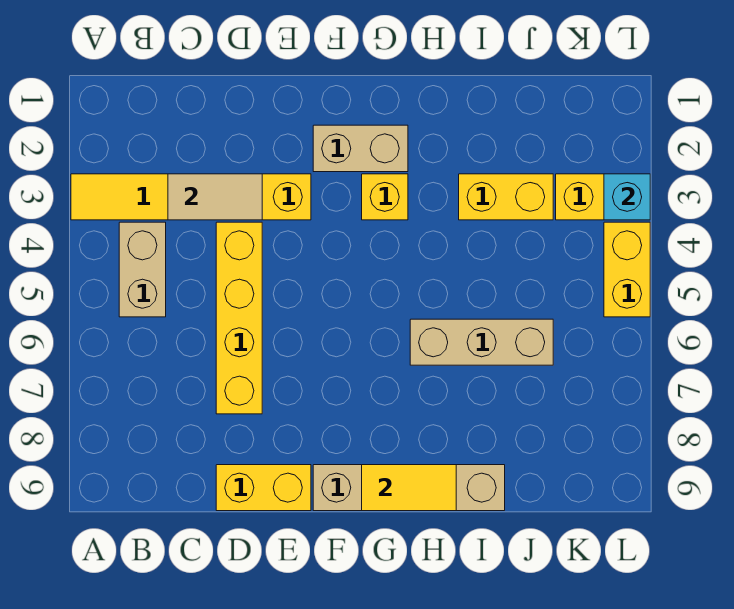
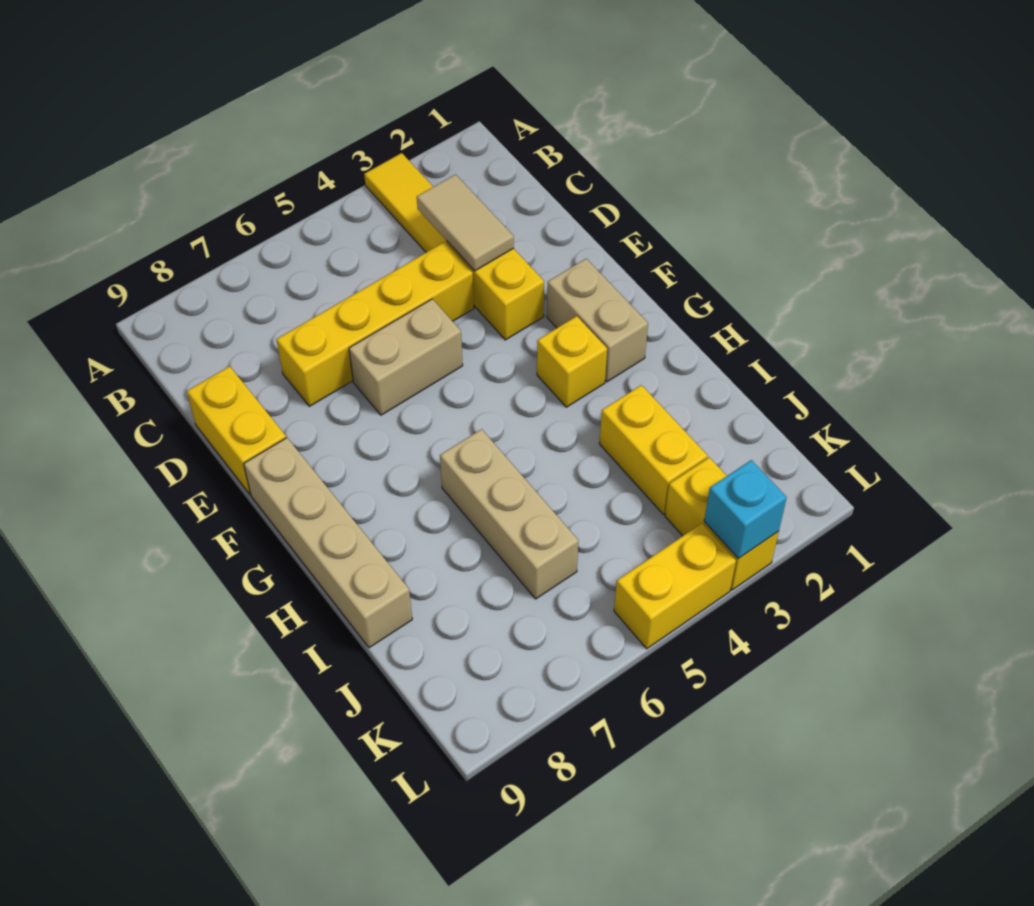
tan 1x2 brick [119,222,166,317] -> tan 1x2 brick moved to [349,299,463,415]
yellow 1x2 tile [362,465,456,511] -> none

